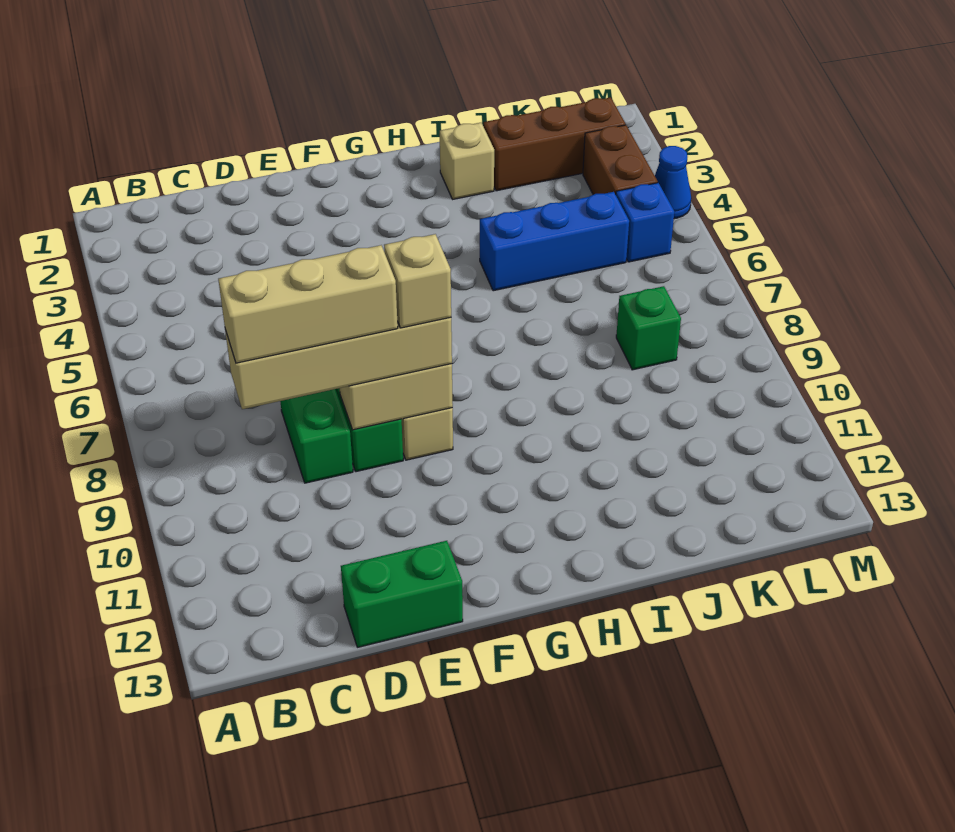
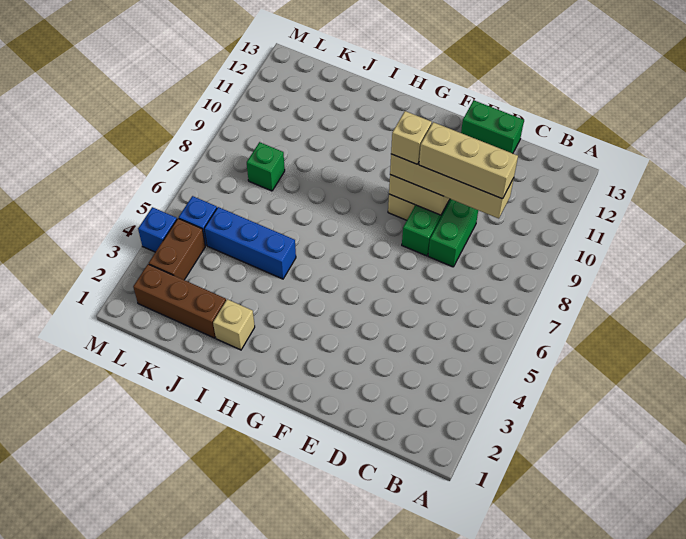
blue 1x1 cone [655,146,691,219] -> blue 1x1 brick [138,207,177,252]

